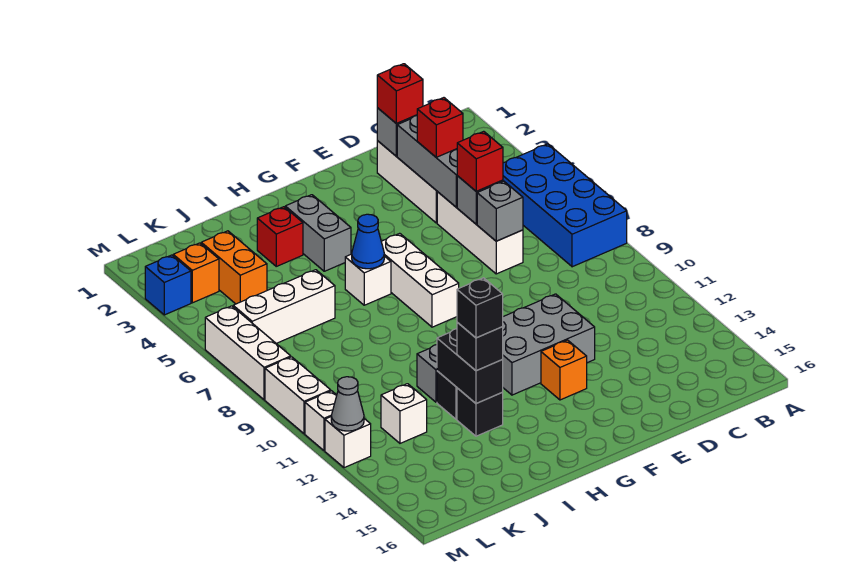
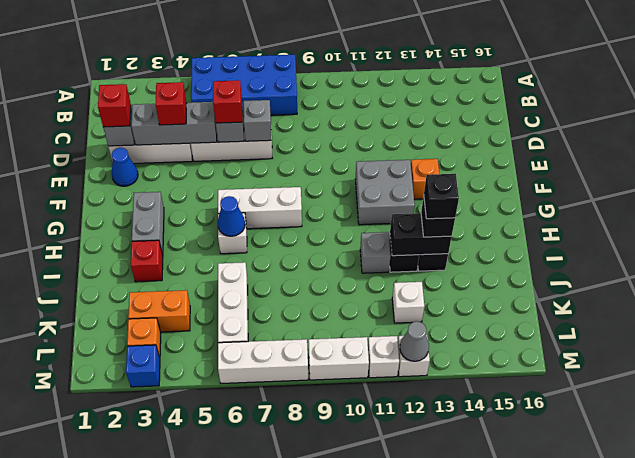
none -> blue 1x1 cone [112,148,138,186]
grey 2x3 brick [502,294,595,395] -> grey 2x2 brick [355,160,415,225]
grey 1x2 brick [285,195,351,271] -> grey 1x2 brick turned to [132,192,164,255]

